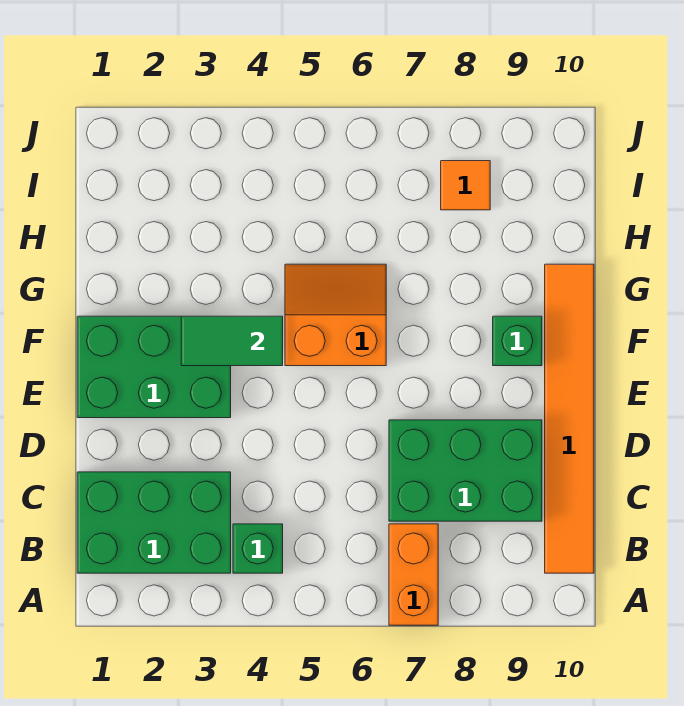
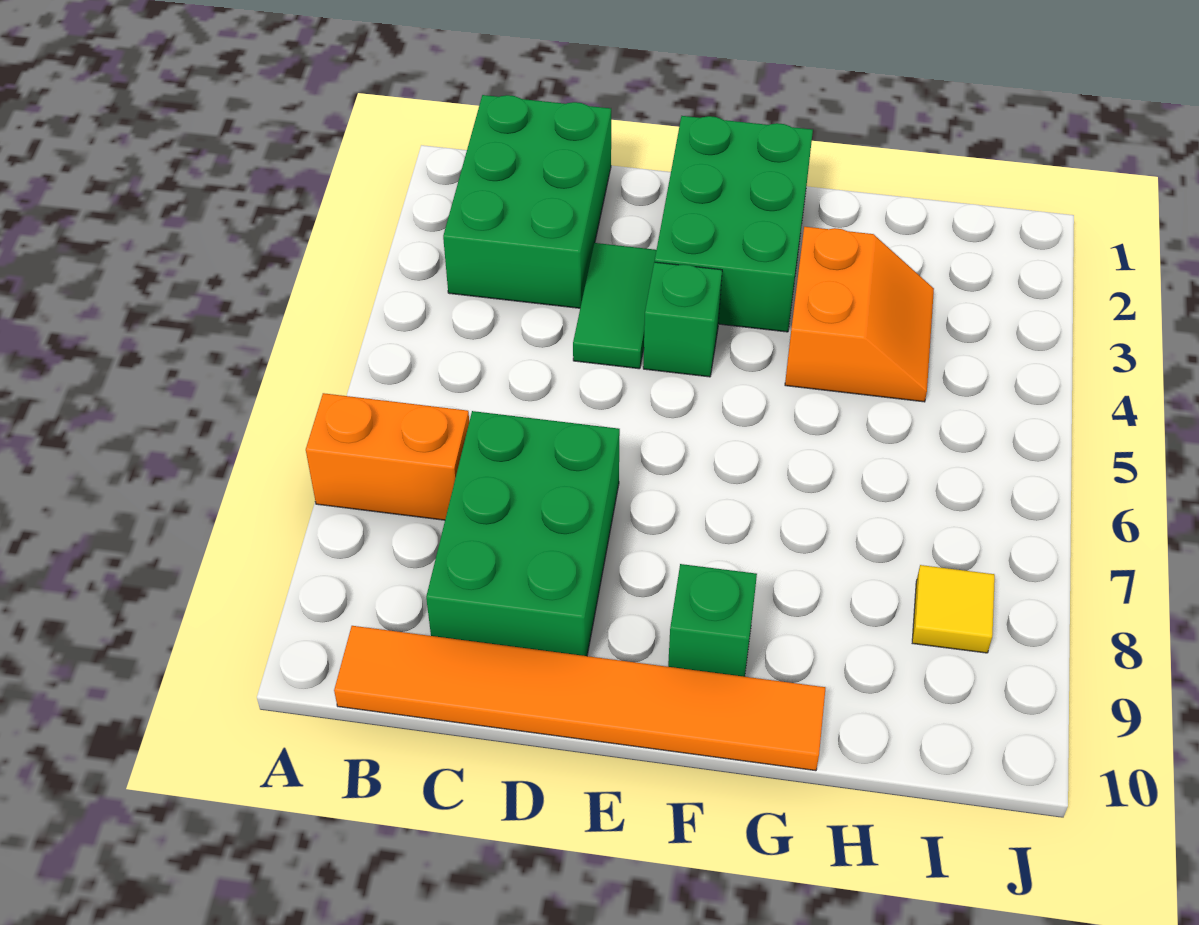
green 1x1 brick [233,524,283,573] -> green 1x1 brick moved to [643,262,722,377]
green 1x2 tile [181,316,283,366] -> green 1x2 tile moved to [573,243,656,369]
orange 2x2 slope [285,264,386,366] -> orange 2x2 slope moved to [785,227,934,402]
orange 1x1 tile [441,161,490,210] -> yellow 1x1 tile [912,565,995,653]

